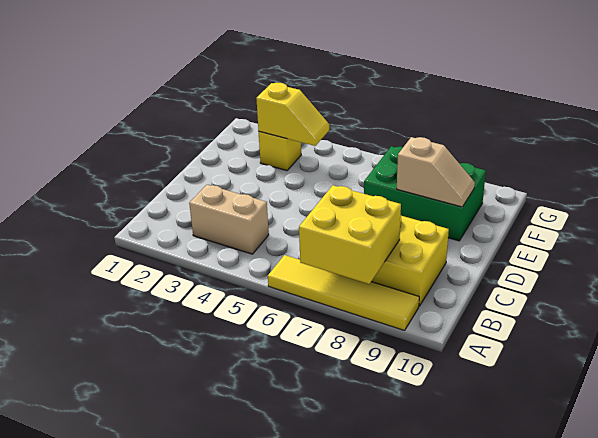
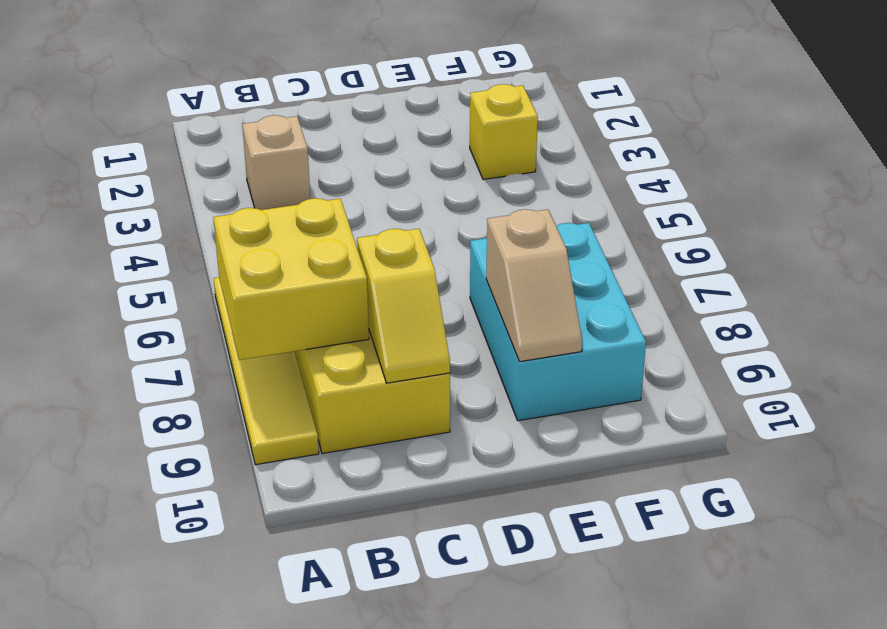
tan 1x2 brick [189,185,269,254] -> tan 1x1 brick [242,115,310,210]
green 2x3 brick [364,146,486,241] -> cyan 2x3 brick [470,223,646,421]
yellow 1x2 slope [256,83,329,146] -> yellow 1x2 slope moved to [357,229,450,383]

